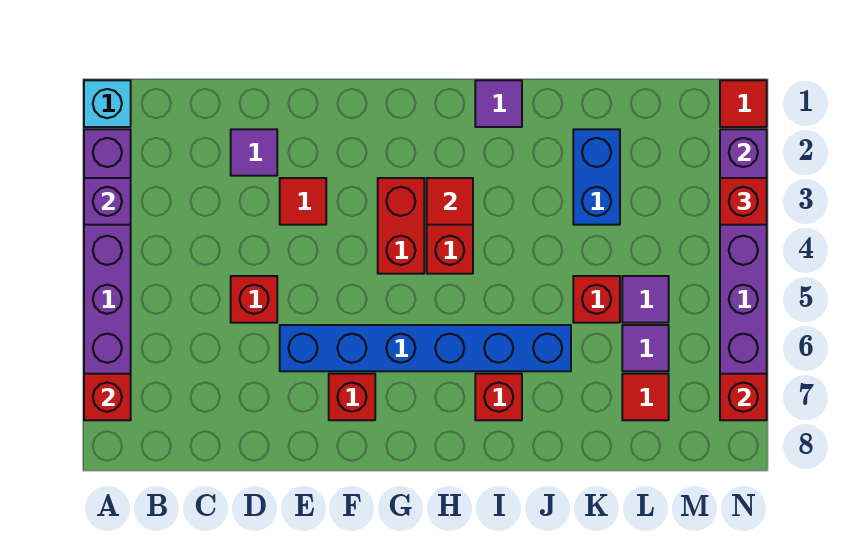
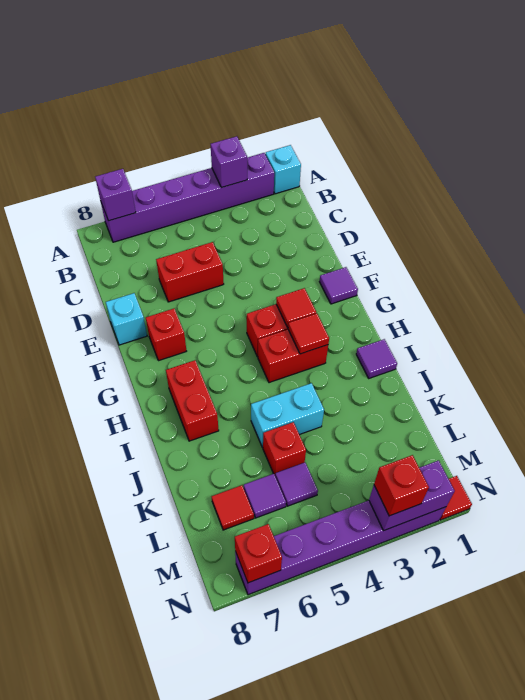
red 1x1 brick [84,374,131,420] -> purple 1x1 brick [95,169,136,221]
purple 1x1 tile [231,129,277,176] -> purple 1x1 tile moved to [319,267,358,304]
red 1x1 brick [231,276,277,323] -> red 1x2 brick [156,242,224,302]
red 1x1 tile [280,178,326,225] -> red 1x1 tile moved to [276,288,316,328]
blue 1x6 brick [280,325,571,371] -> none
none -> cyan 1x1 brick [106,293,147,345]
red 1x1 brick [475,374,522,420] -> red 1x2 brick [166,360,219,441]
none -> cyan 1x2 brick [251,383,324,448]
blue 1x2 brick [573,129,620,225] -> none

